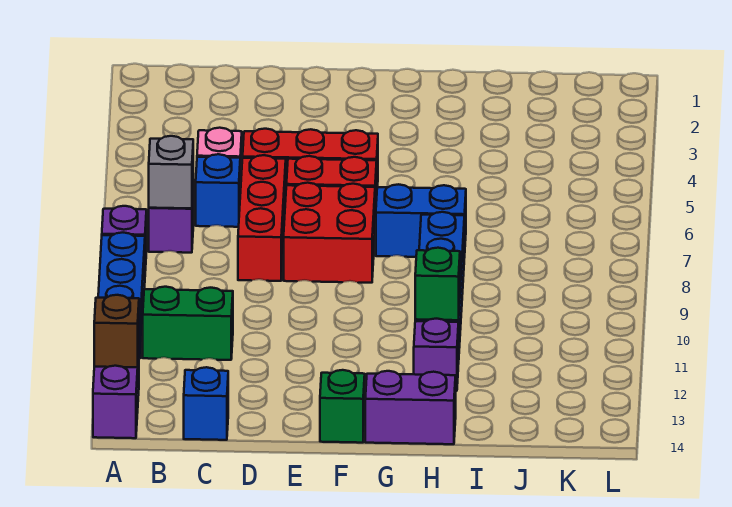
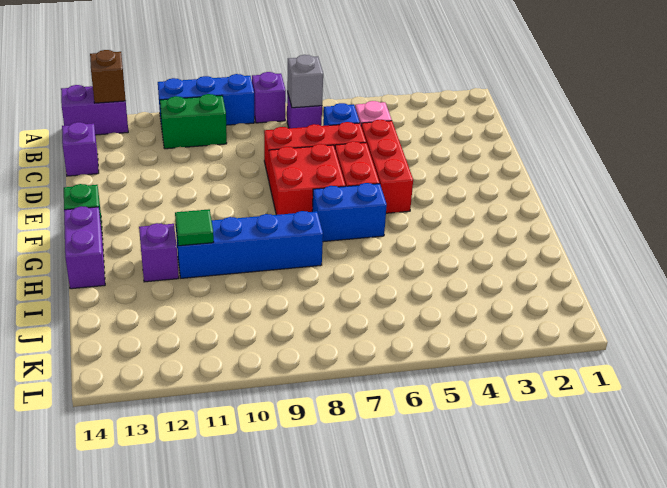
green 1x2 brick [143,287,233,360] -> green 1x2 brick turned to [160,94,227,149]
blue 1x1 brick [184,367,228,440] -> purple 1x1 brick [62,122,99,176]
blue 1x2 brick [376,184,466,258] -> blue 1x2 brick turned to [312,183,387,242]
green 1x1 brick [415,248,460,320] -> green 1x1 tile [175,209,214,246]

